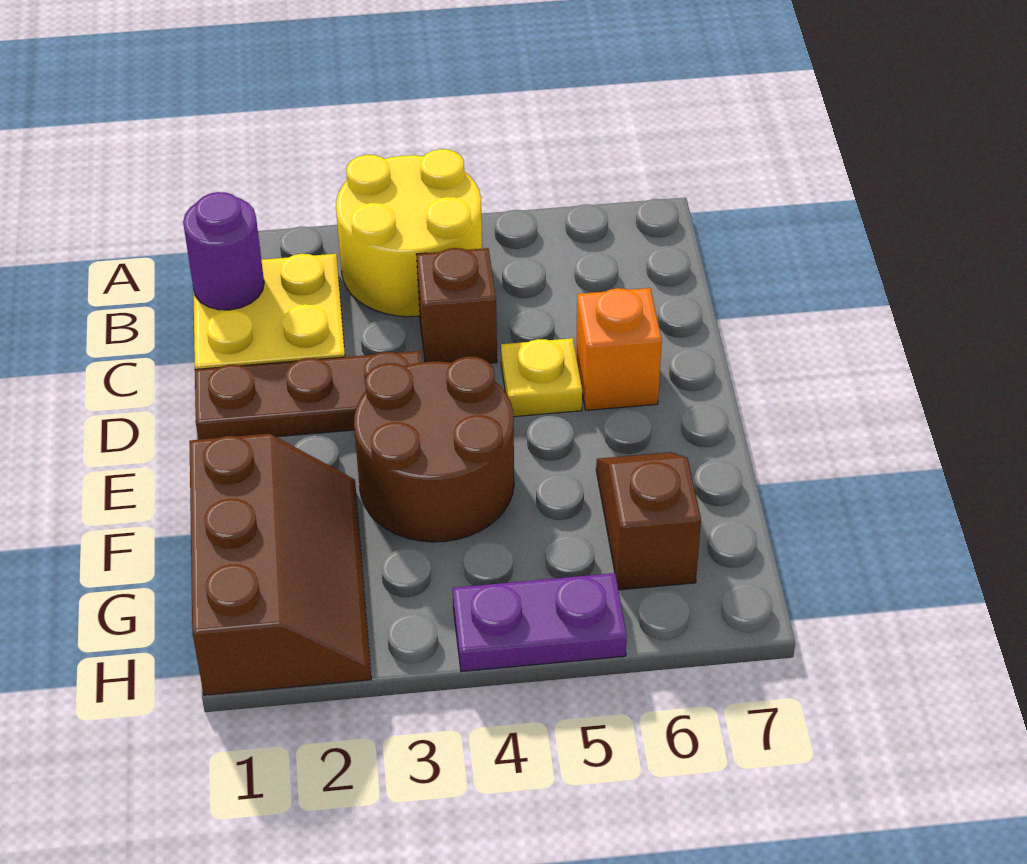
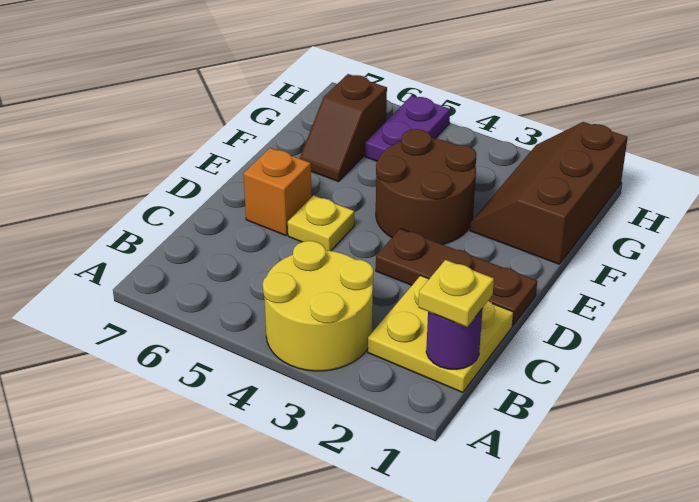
none -> yellow 1x1 plate [418,260,494,327]
brown 1x1 brick [416,248,497,363] -> none
purple 1x2 plate [453,573,627,672] -> purple 1x2 plate turned to [365,96,450,161]

